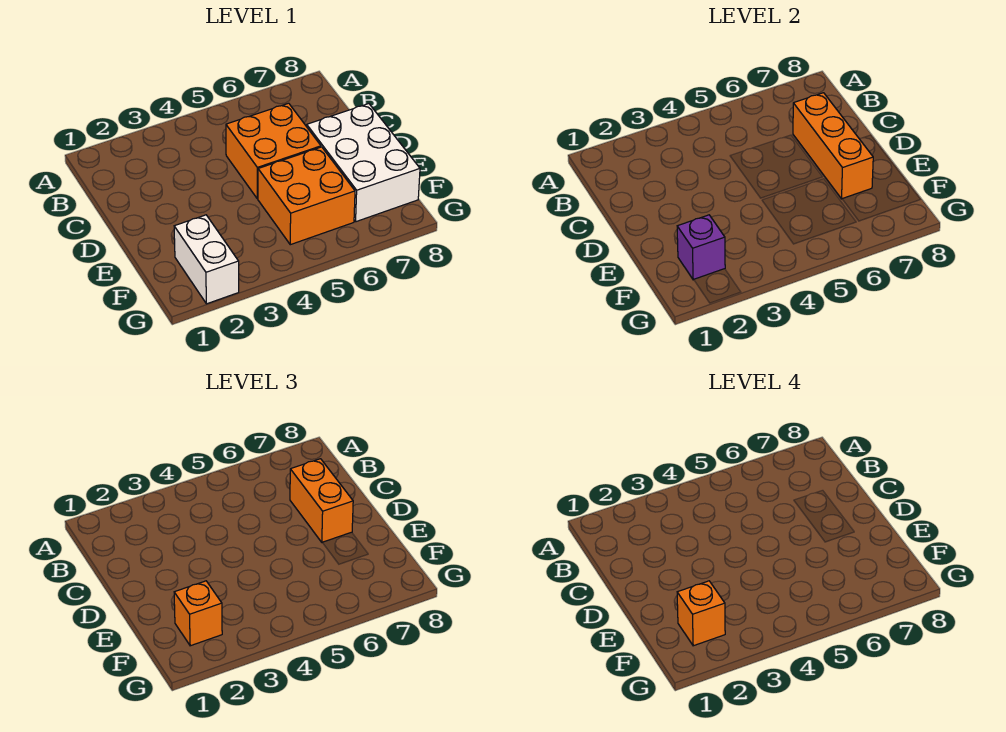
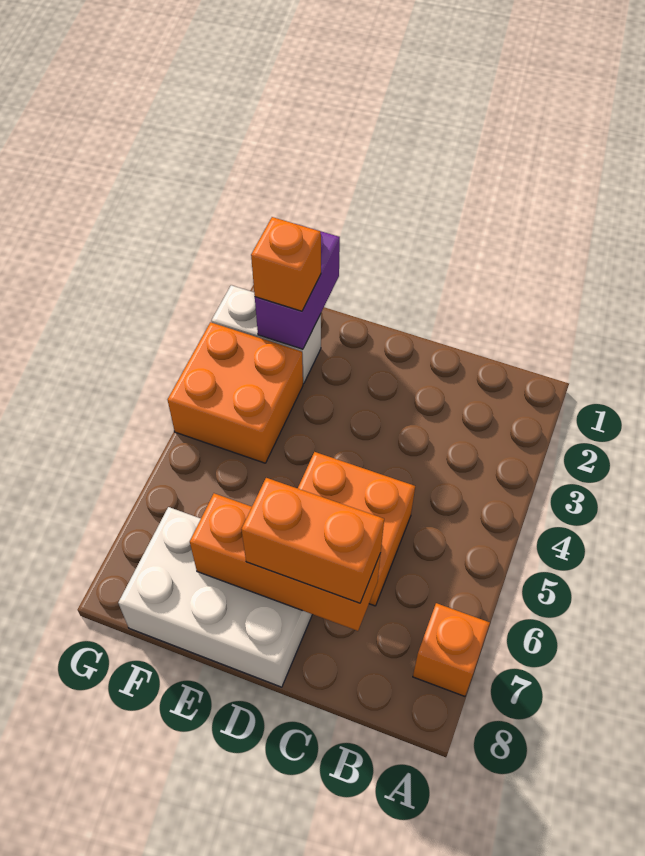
orange 2x2 brick [258,147,355,245] -> orange 2x2 brick moved to [168,322,303,463]
purple 1x1 brick [677,215,725,280] -> purple 1x2 brick [255,231,340,349]
orange 1x1 brick [677,581,725,646] -> orange 1x1 brick moved to [413,603,490,696]

